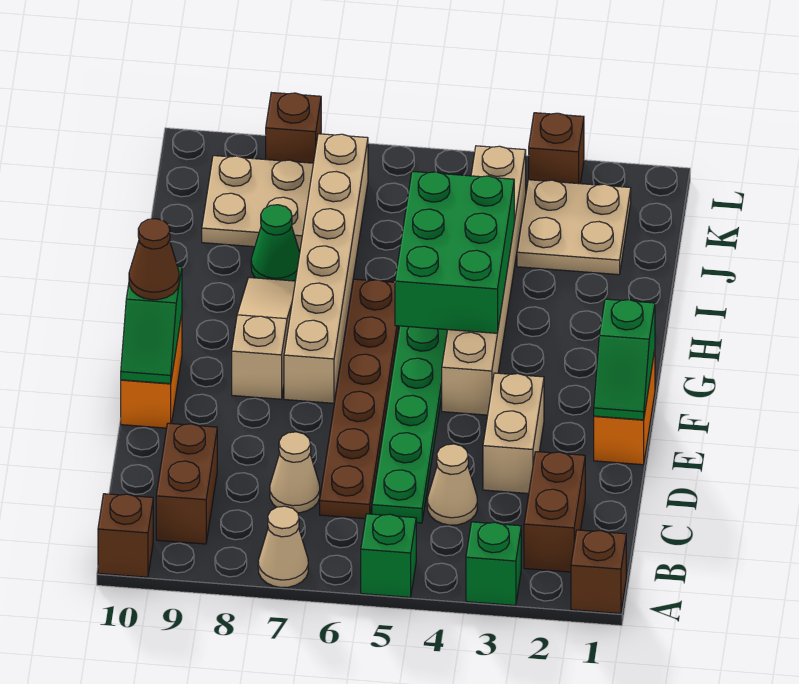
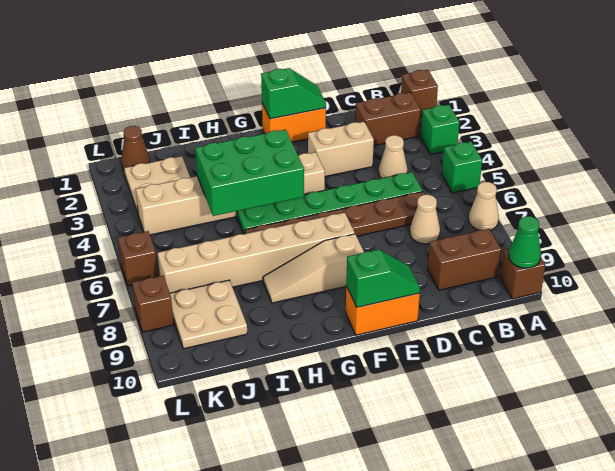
brown 1x1 cone [129,219,179,300] -> brown 1x1 cone moved to [121,126,150,169]
green 1x1 cone [251,205,300,281] -> green 1x1 cone moved to [509,216,541,268]
brown 1x1 brick [529,113,584,184] -> brown 1x1 brick moved to [118,231,158,286]

